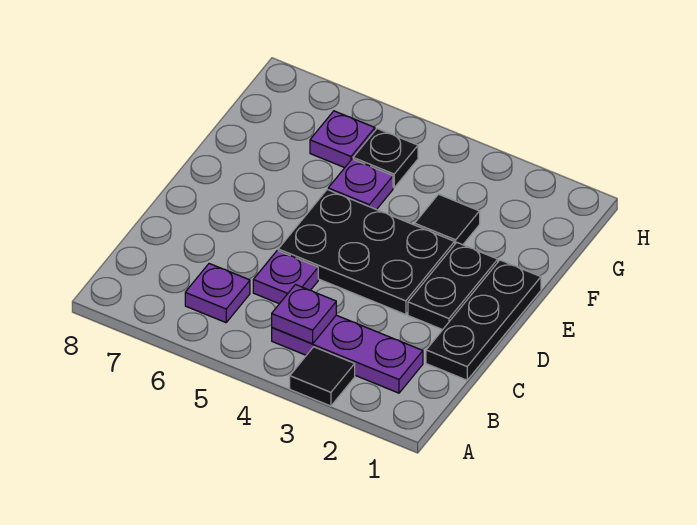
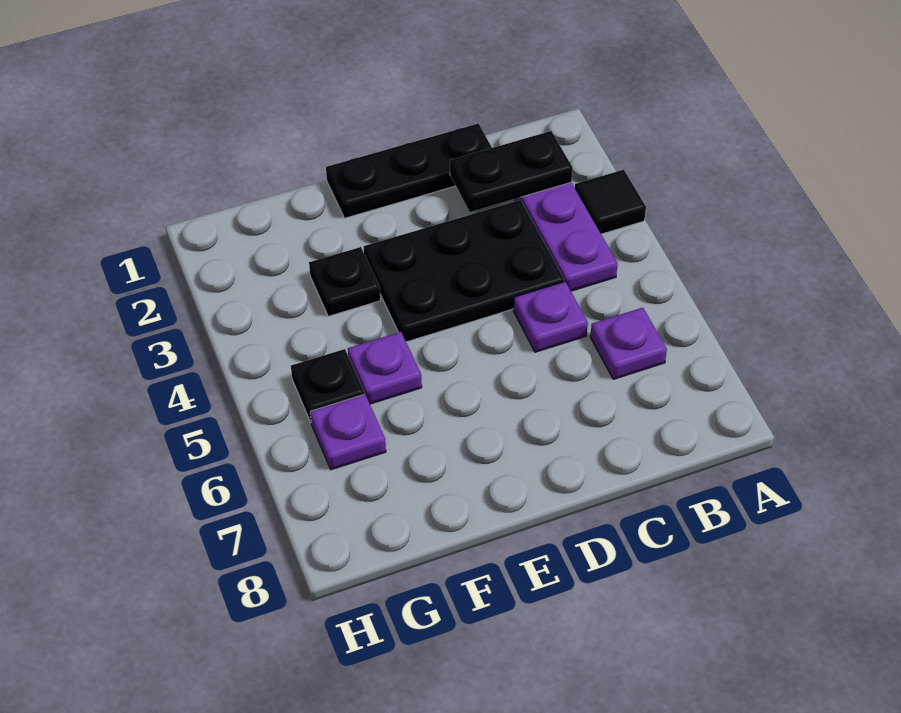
purple 1x1 plate [272,285,336,344] -> none
black 1x2 plate [408,243,498,330] -> black 1x2 plate moved to [450,131,573,212]
black 2x3 plate [278,190,455,315] -> black 2x3 plate turned to [364,200,564,342]
black 1x1 tile [415,194,480,245] -> black 1x1 plate [309,247,380,316]

